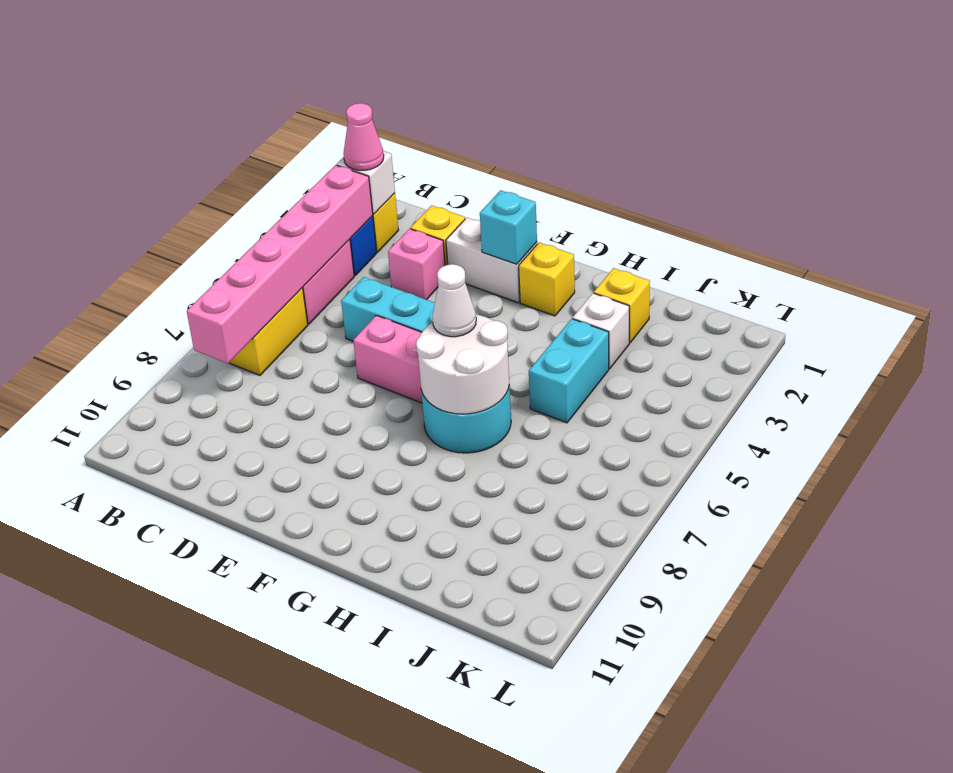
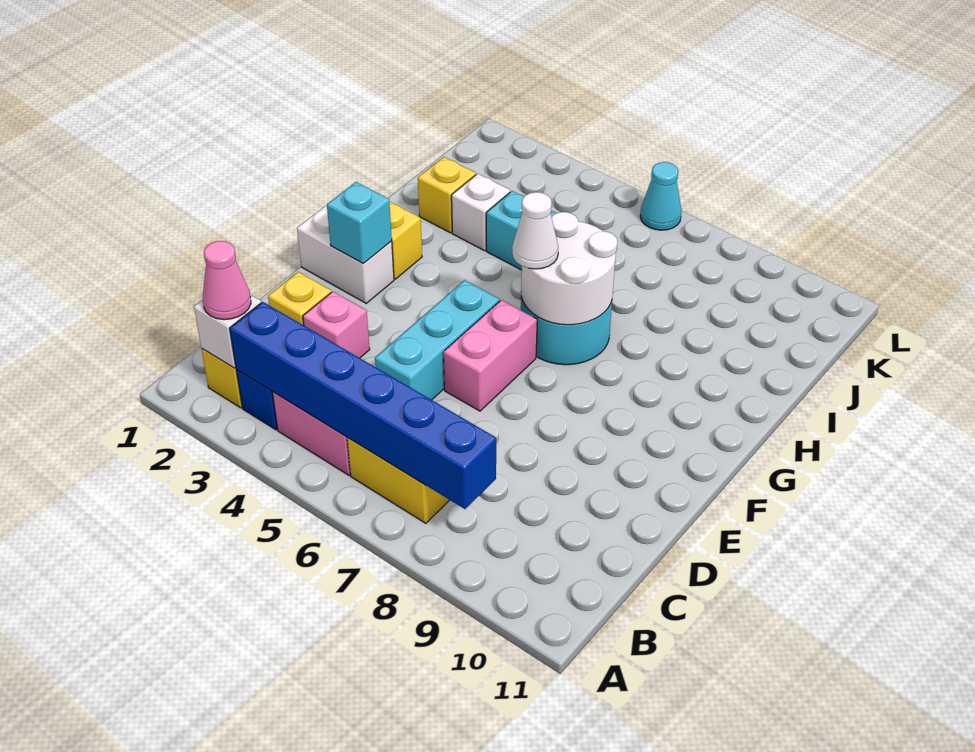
pink 1x6 brick [187,165,373,364] -> blue 1x6 brick [230,302,496,509]
white 1x2 brick [446,218,537,303] -> white 1x2 brick turned to [297,206,394,303]
none -> cyan 1x1 cone [640,162,682,230]

